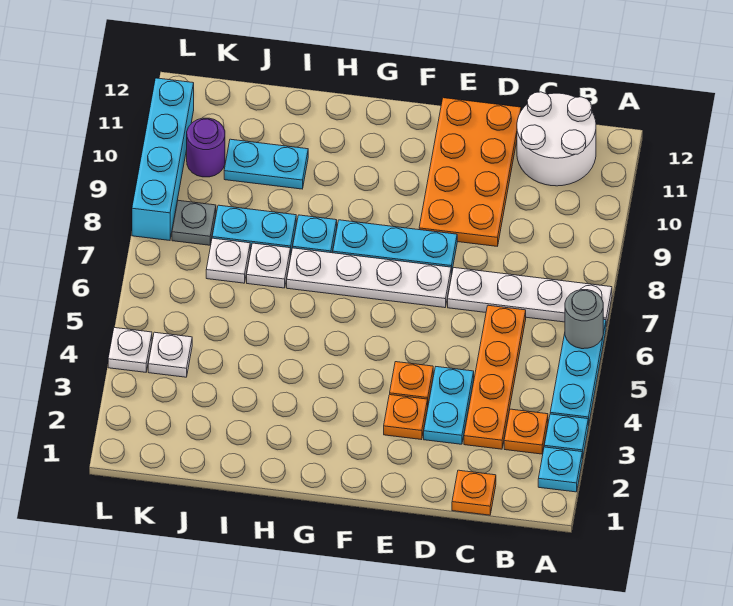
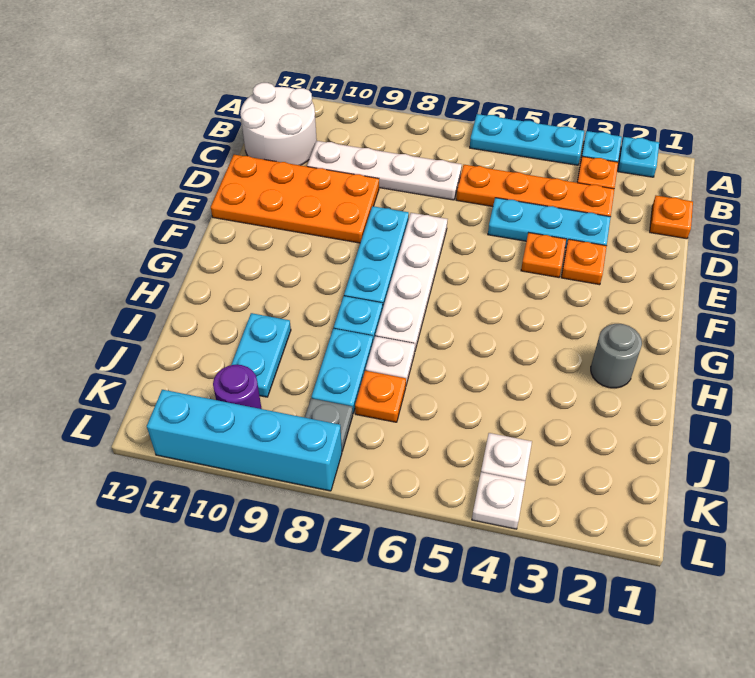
grey 1x1 round brick [565,290,603,349] -> grey 1x1 round brick moved to [591,324,642,388]
white 1x4 plate [448,268,612,326] -> white 1x4 plate turned to [307,141,462,200]
cyan 1x2 plate [424,367,474,444] -> cyan 1x3 plate [488,198,611,248]
white 1x1 plate [206,238,250,283] -> orange 1x1 plate [355,371,406,422]

